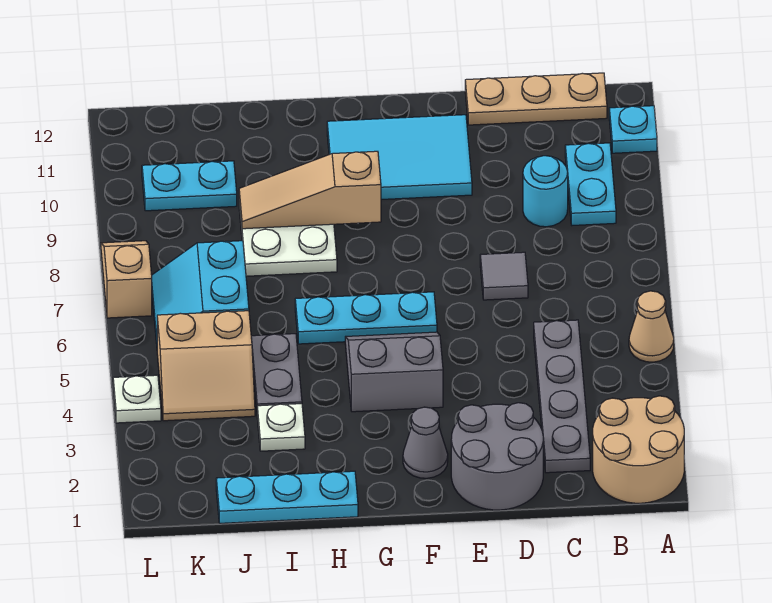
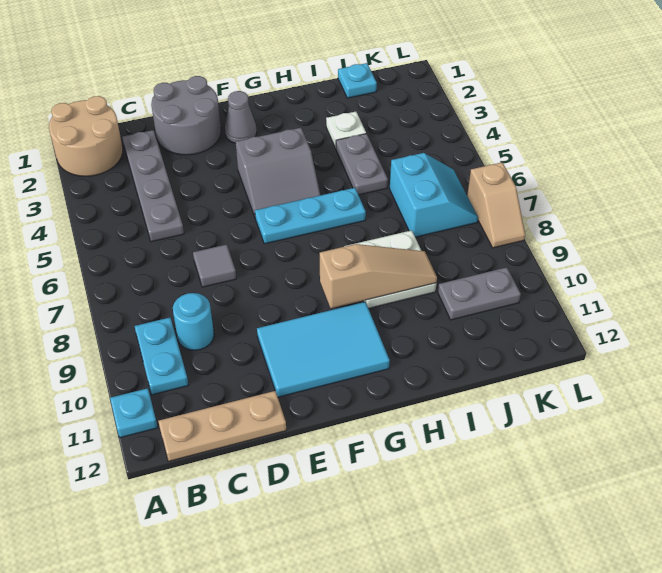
tan 1x1 cone [629,291,674,362] -> none
cyan 1x3 plate [216,471,358,523] -> cyan 1x1 plate [338,63,377,98]
tan 2x2 slope [157,311,255,421] -> none
cyan 1x2 plate [142,161,237,211] -> grey 1x2 plate [438,267,521,320]
white 1x1 plate [113,375,161,423] -> none

